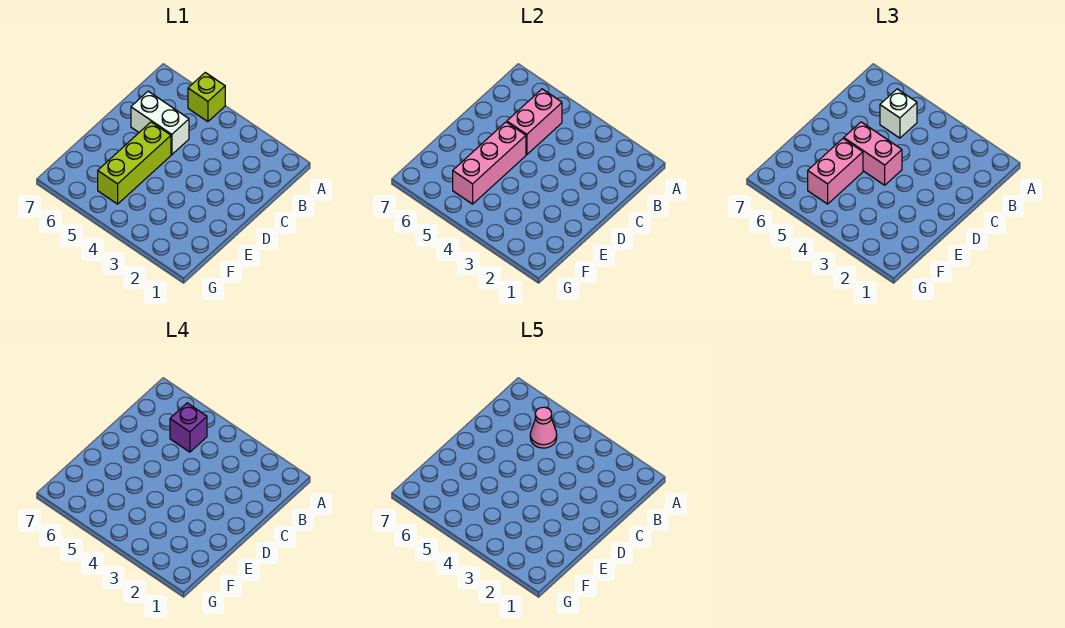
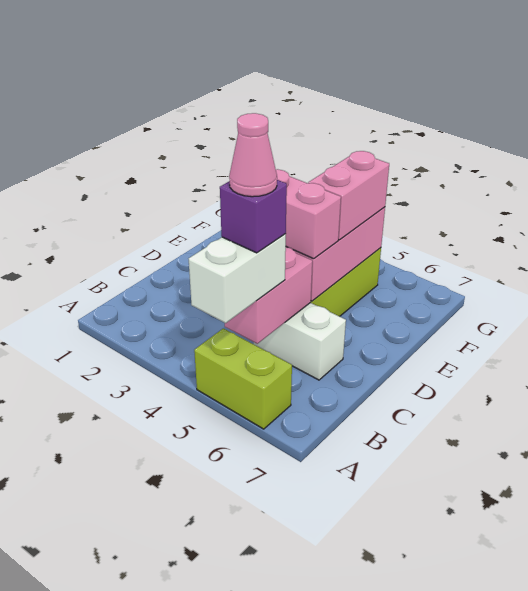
lime 1x1 brick [188,73,225,122] -> lime 1x2 brick [194,328,292,429]
white 1x1 brick [880,89,917,138] -> white 1x2 brick [189,234,286,323]

